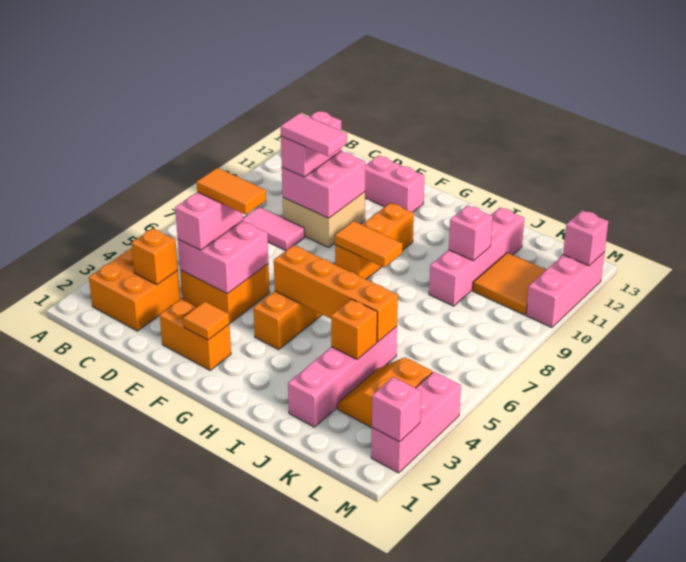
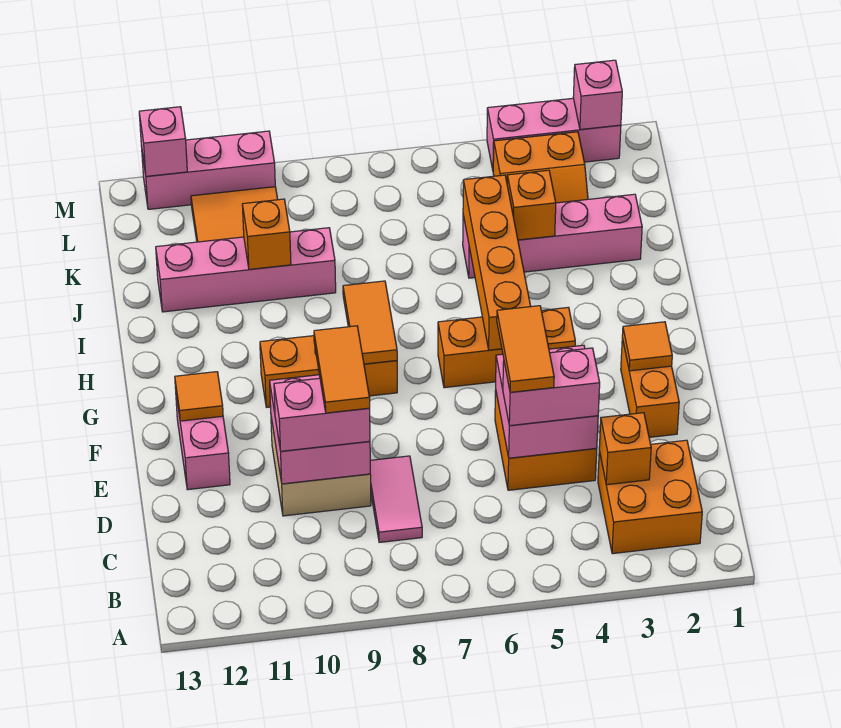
pink 1x2 tile [281,113,347,156] -> orange 1x2 tile [314,326,370,413]
none -> orange 1x1 tile [175,372,223,421]
pink 1x1 brick [449,205,493,261] -> orange 1x1 brick [242,199,291,269]

